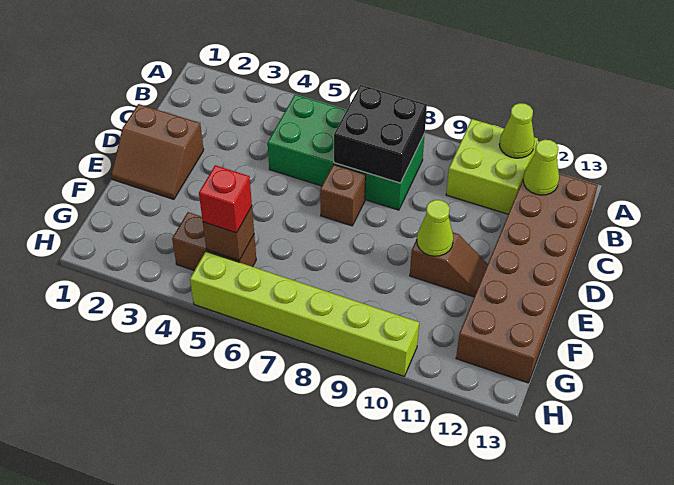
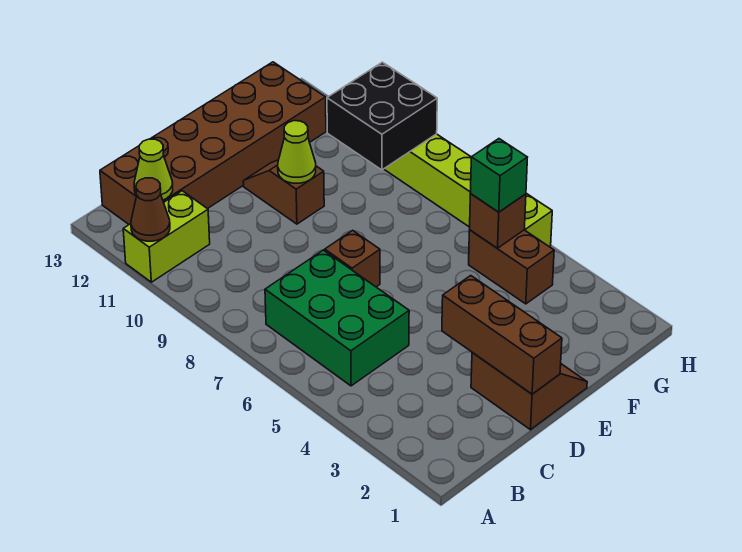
lime 2x2 brick [446,119,538,214] -> lime 1x2 brick [123,191,210,282]
lime 1x1 cone [499,103,535,158] -> brown 1x1 cone [131,178,170,241]
green 2x4 brick [268,95,425,210] -> green 2x3 brick [265,250,409,386]
black 2x2 brick [334,85,427,183] -> black 2x2 brick moved to [327,62,437,170]
none -> brown 1x3 brick [442,276,562,394]
red 1x1 brick [199,165,252,233] -> green 1x1 brick [471,139,528,212]

